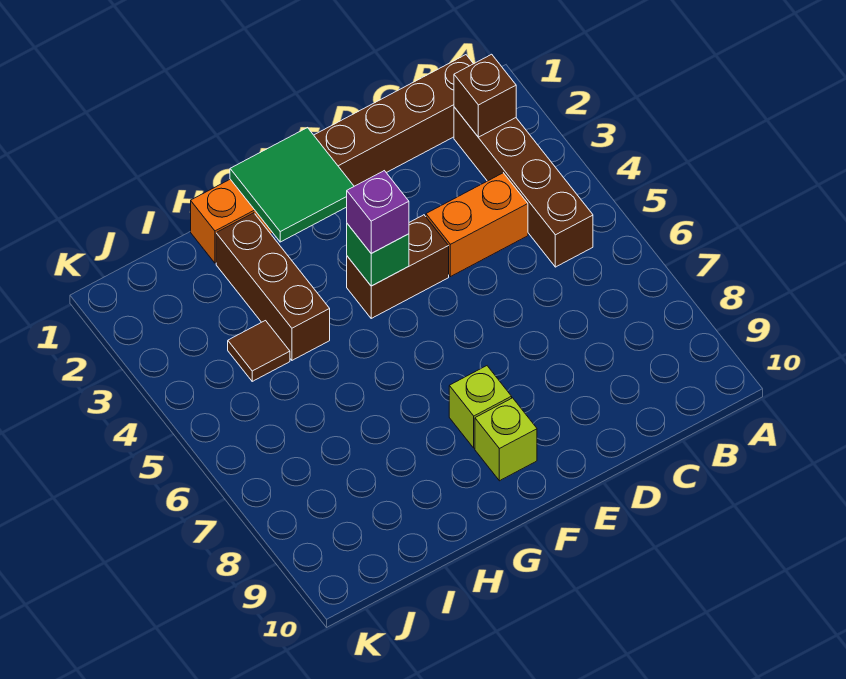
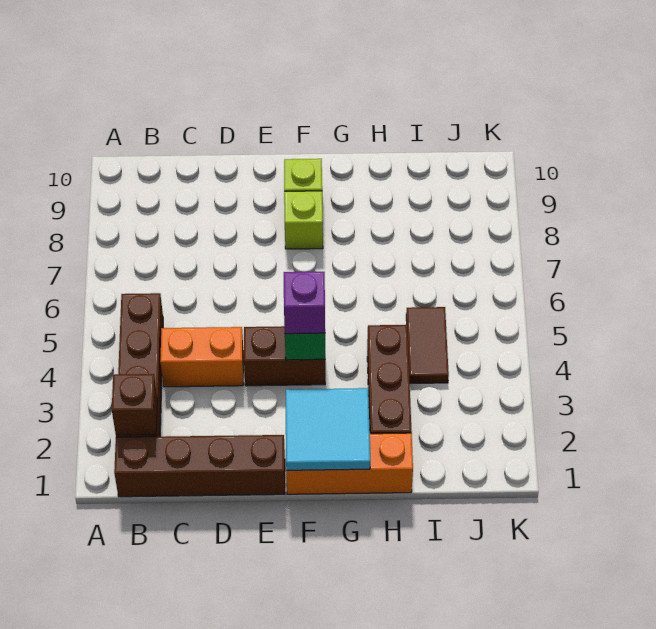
green 2x2 tile [230,128,354,242] -> cyan 2x2 tile [286,388,370,470]
brown 1x1 tile [228,321,290,381] -> brown 1x2 tile [406,307,449,383]

